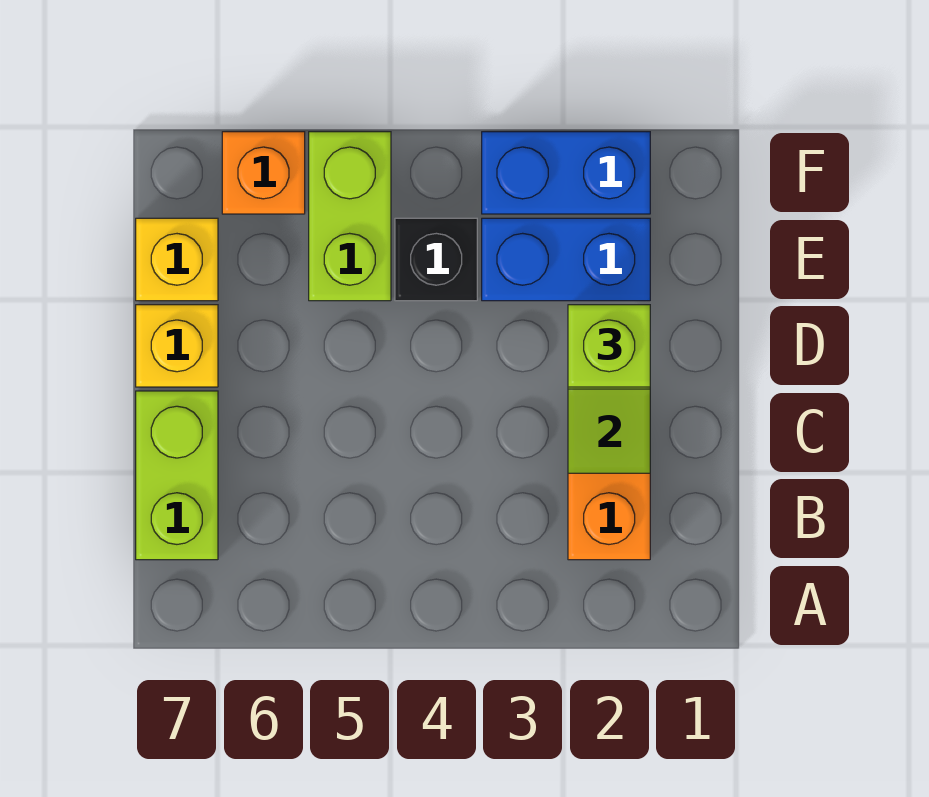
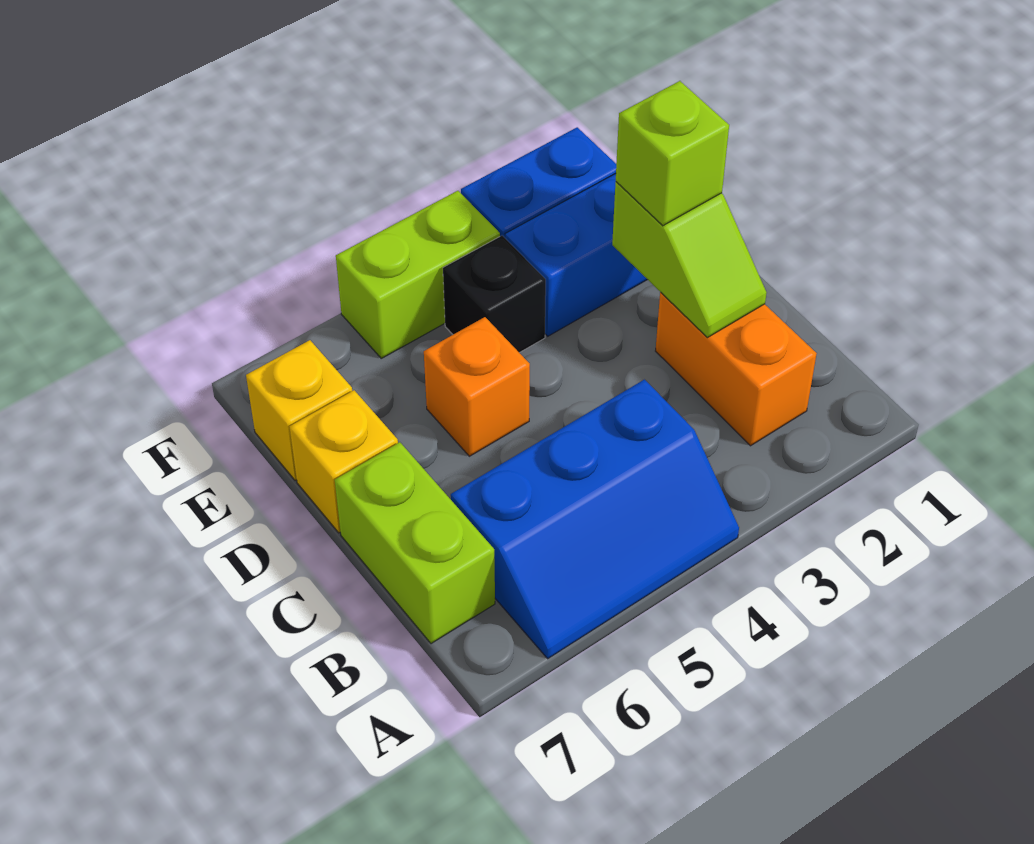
none -> blue 2x3 slope [451,380,739,659]
lime 1x2 brick [309,132,391,301] -> lime 1x2 brick turned to [336,191,500,358]
orange 1x1 brick [222,132,305,214] -> orange 1x1 brick moved to [424,317,530,456]

